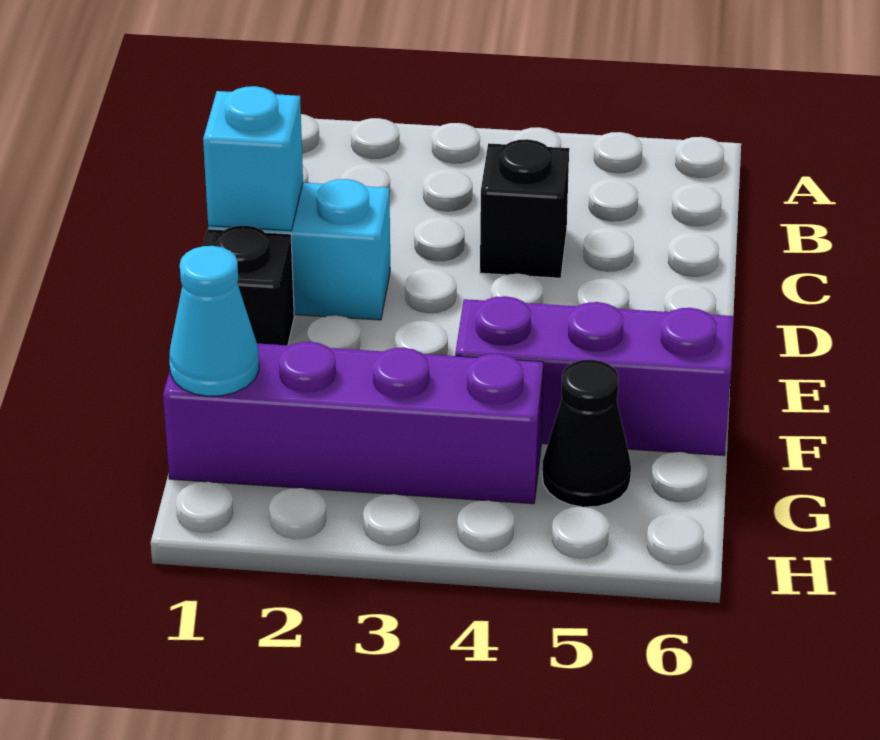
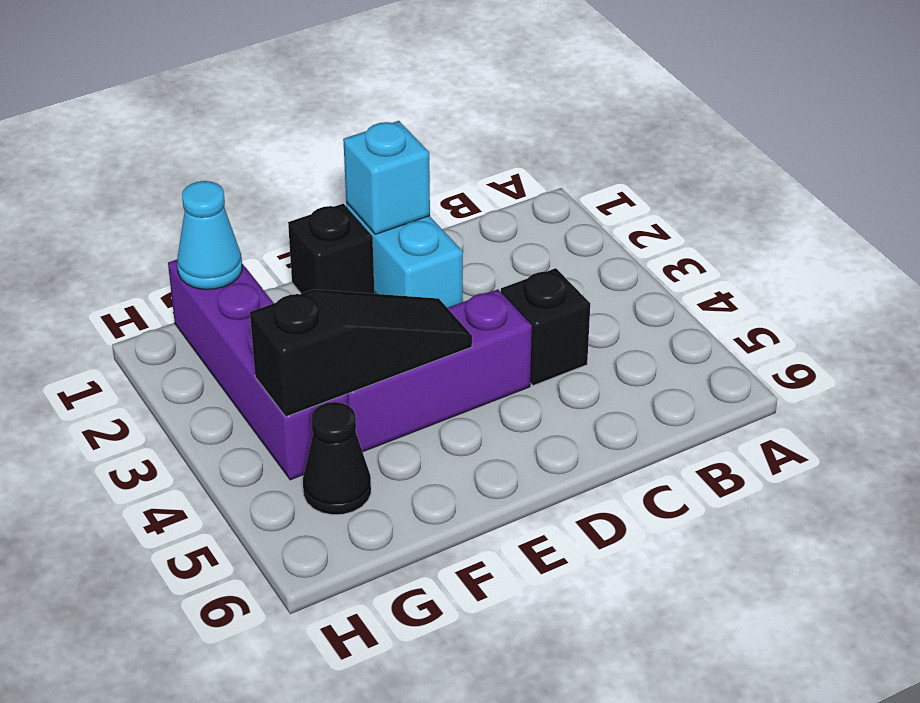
none -> black 1x3 slope [250,289,472,417]
purple 1x3 brick [455,296,734,455] -> purple 1x3 brick turned to [347,289,532,452]

